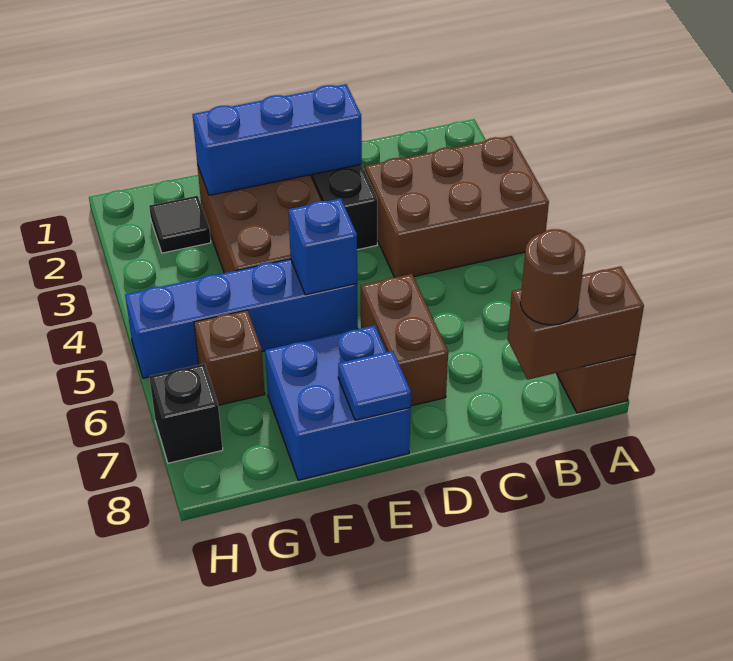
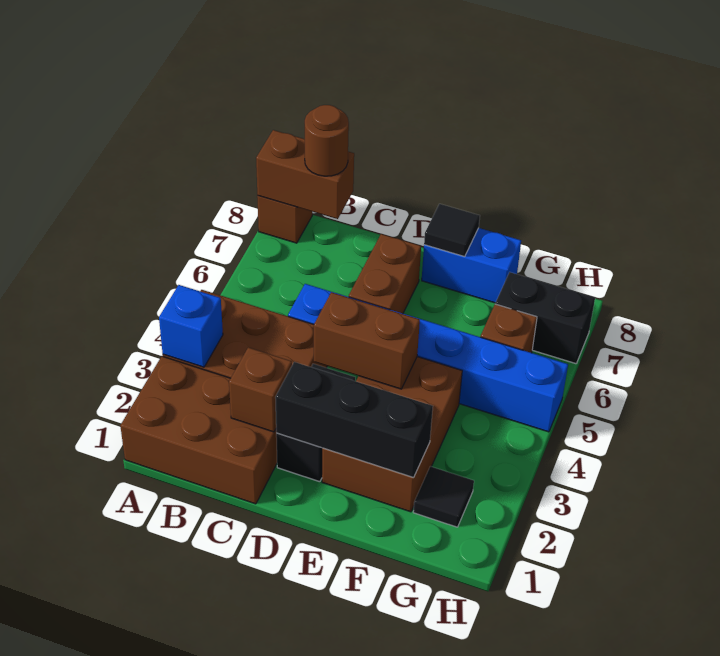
none -> brown 2x3 brick [120,356,277,504]
none -> brown 1x1 brick [229,347,292,432]
blue 1x3 brick [192,84,362,195] -> black 1x3 brick [275,362,433,478]
none -> brown 1x2 brick [314,292,420,389]
blue 1x4 brick [125,259,358,378] -> blue 1x6 brick [288,284,568,432]
blue 1x1 brick [288,198,357,295] -> blue 1x1 brick moved to [159,285,223,367]
blue 2x2 brick [265,325,411,480] -> blue 1x2 brick [422,228,521,303]
blue 1x1 tile [338,351,411,420] -> black 1x1 tile [424,204,480,257]
black 1x1 brick [149,364,223,463] -> black 1x2 brick [495,272,595,364]

